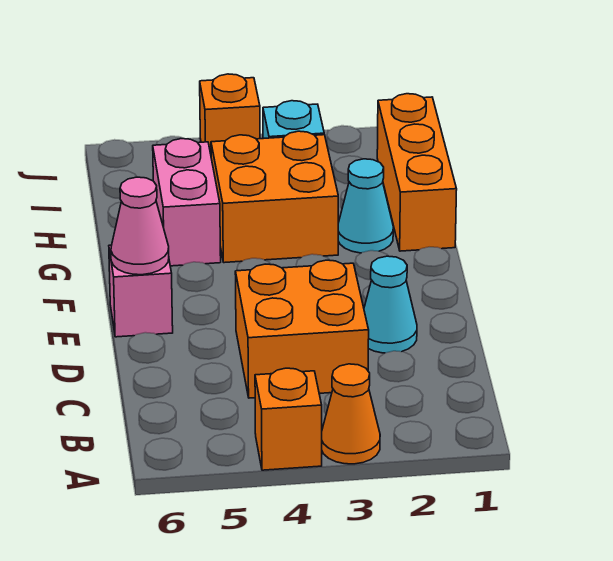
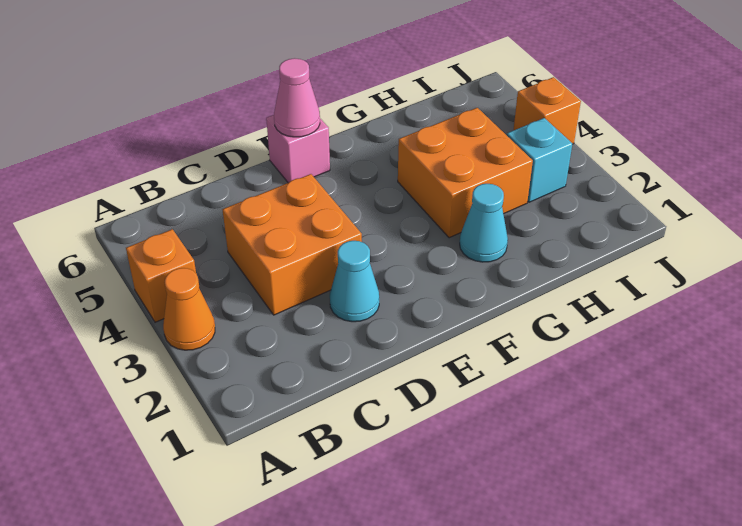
orange 1x3 brick [377,94,457,251] -> none
pink 1x2 brick [153,139,221,266] -> none

